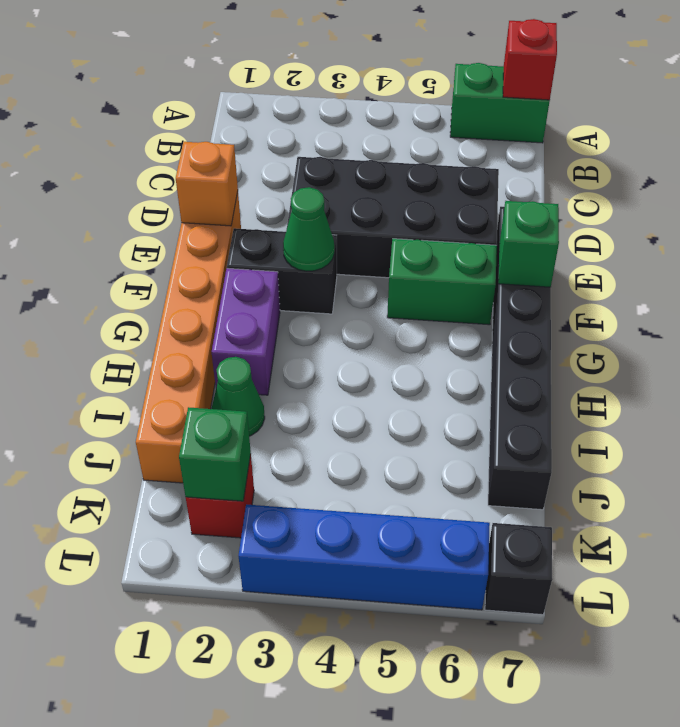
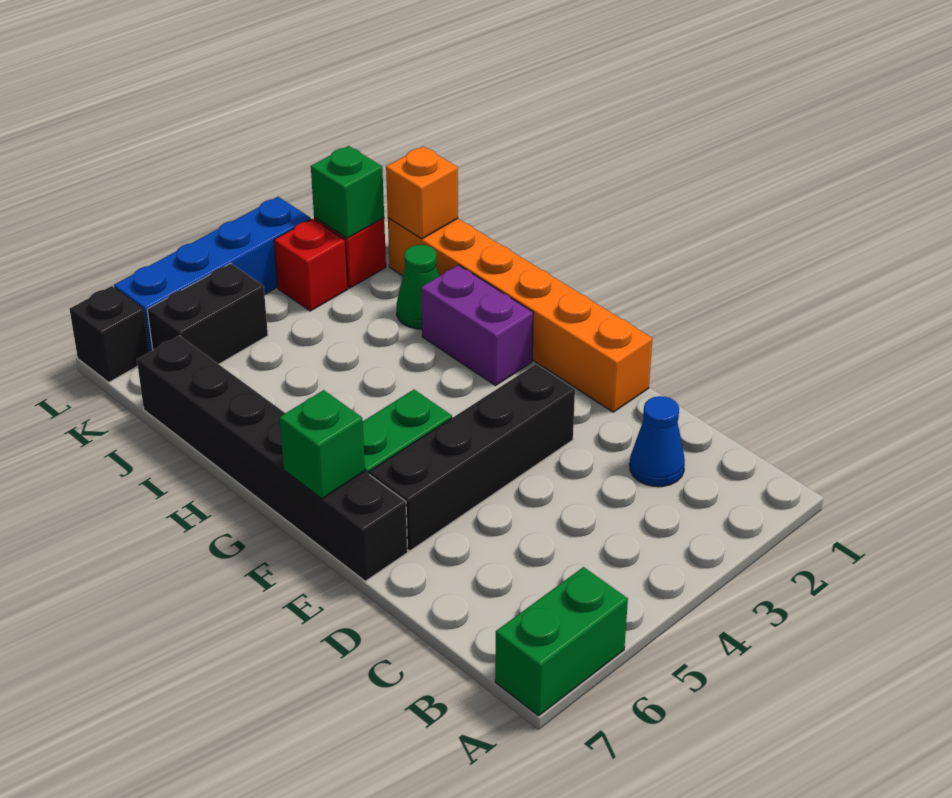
red 1x1 brick [503,19,557,100] -> red 1x1 brick moved to [274,219,348,311]
none -> blue 1x1 cone [630,396,685,487]
black 2x4 brick [287,157,499,278] -> black 1x4 brick [369,364,575,551]
orange 1x1 brick [176,142,238,226] -> orange 1x1 brick moved to [386,147,458,239]
black 1x2 brick [227,228,337,314] -> black 1x2 brick moved to [147,263,268,364]
green 1x1 cone [283,187,334,271] -> none

